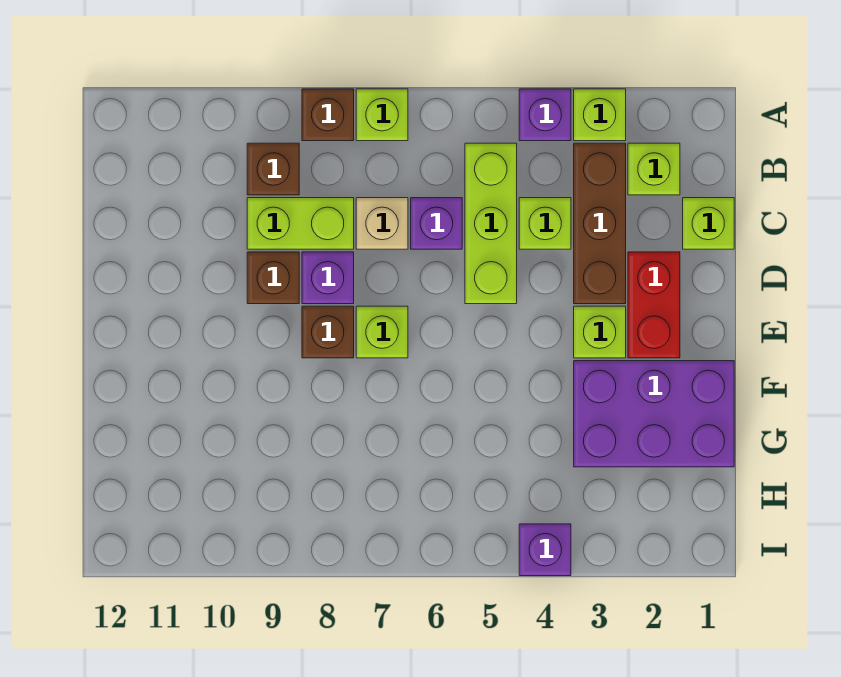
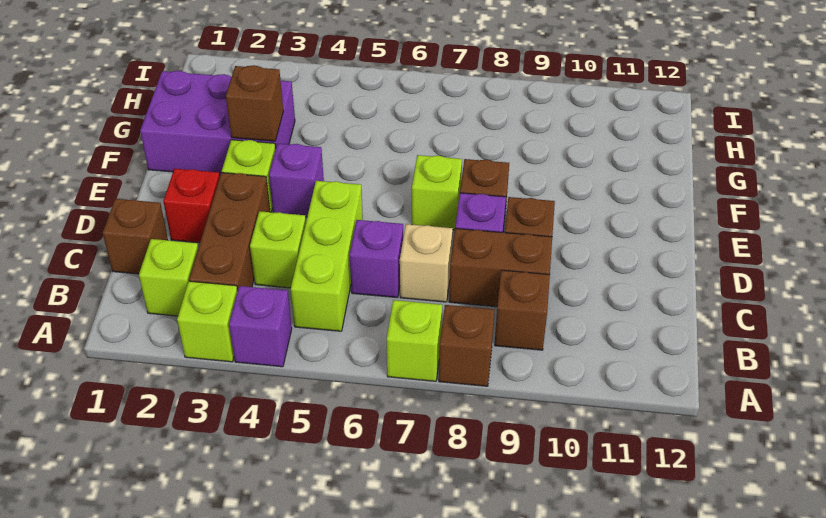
lime 1x1 brick [683,198,734,249] -> brown 1x1 brick [103,199,168,274]
lime 1x2 brick [247,198,354,249] -> brown 1x2 brick [449,228,552,307]
red 1x2 brick [628,252,680,358] -> red 1x1 brick [163,169,220,243]
none -> brown 1x1 brick [226,65,283,141]
purple 1x1 brick [519,524,571,576] -> purple 1x1 brick moved to [269,144,324,217]

